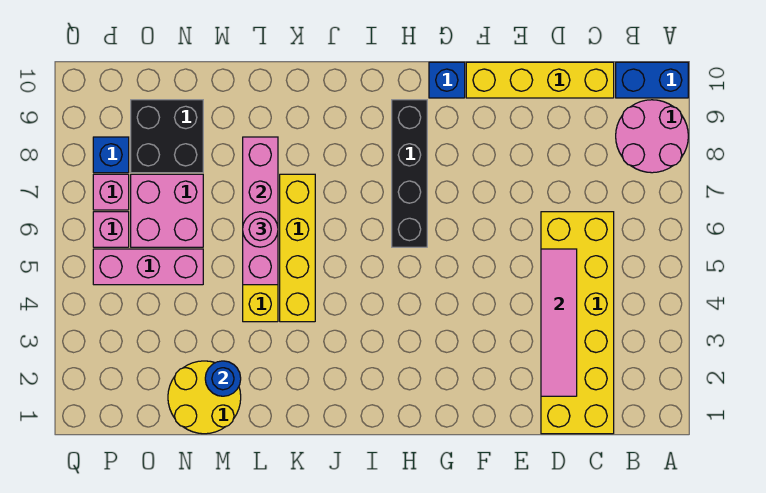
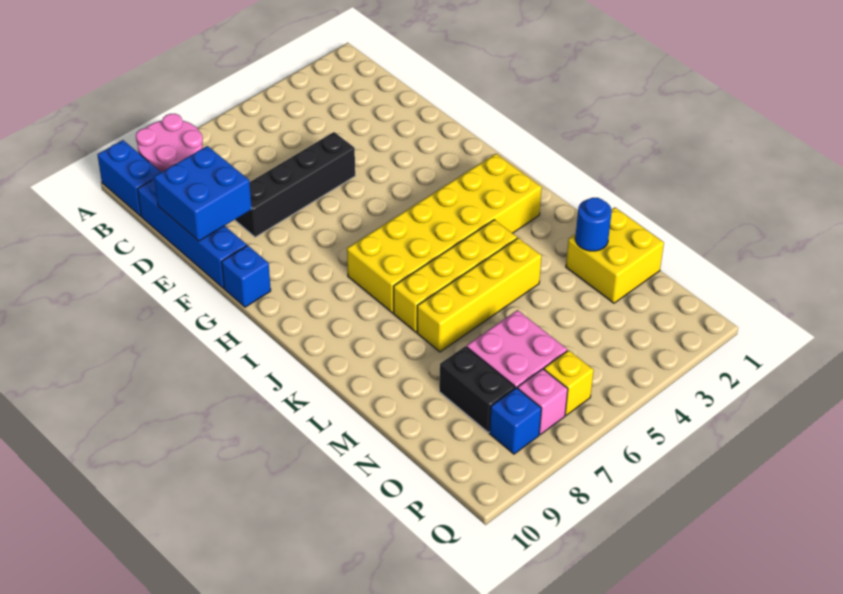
yellow 2x6 brick [541,212,614,434] -> yellow 2x6 brick moved to [347,154,542,313]
yellow 1x4 brick [466,62,614,98] -> blue 1x4 brick [137,179,247,288]
pink 1x4 tile [541,249,577,396] -> none
none -> blue 2x2 brick [154,146,252,241]
black 1x4 brick [392,100,427,247] -> black 1x4 brick moved to [235,132,355,237]
pink 1x4 brick [243,137,278,285] -> none
pink 1x1 round brick [243,212,278,247] -> none
yellow 2x2 round brick [168,361,241,434] -> yellow 2x2 brick [566,207,664,303]
pink 1x3 brick [93,249,203,285] -> none
black 2x2 brick [131,100,203,173] -> black 1x2 brick [439,346,515,432]
pink 1x1 brick [93,212,129,247] -> yellow 1x1 brick [544,350,594,415]

